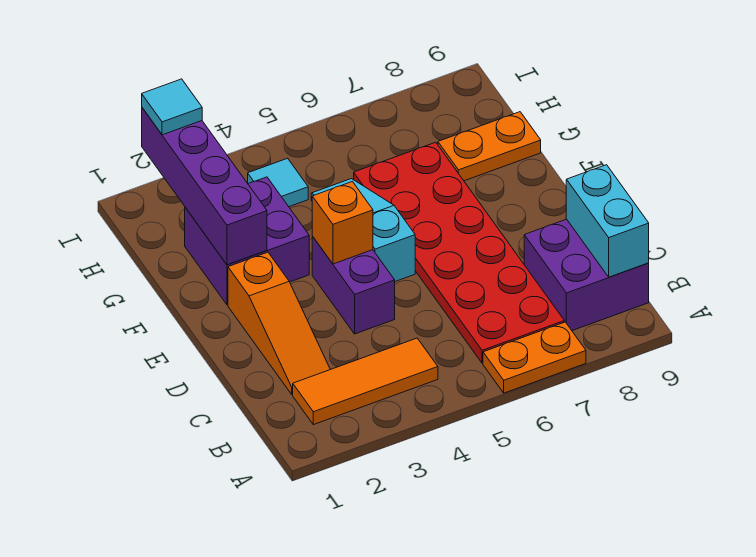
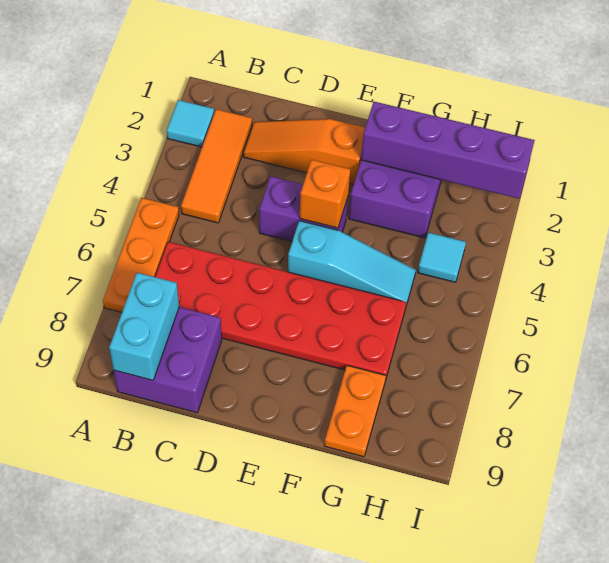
orange 1x2 plate [483,322,586,393] -> orange 1x3 plate [103,198,179,312]
cyan 1x2 brick [566,165,649,277] -> cyan 1x2 brick turned to [109,273,179,380]
cyan 1x1 tile [142,79,202,135] -> cyan 1x1 tile moved to [167,100,214,147]

